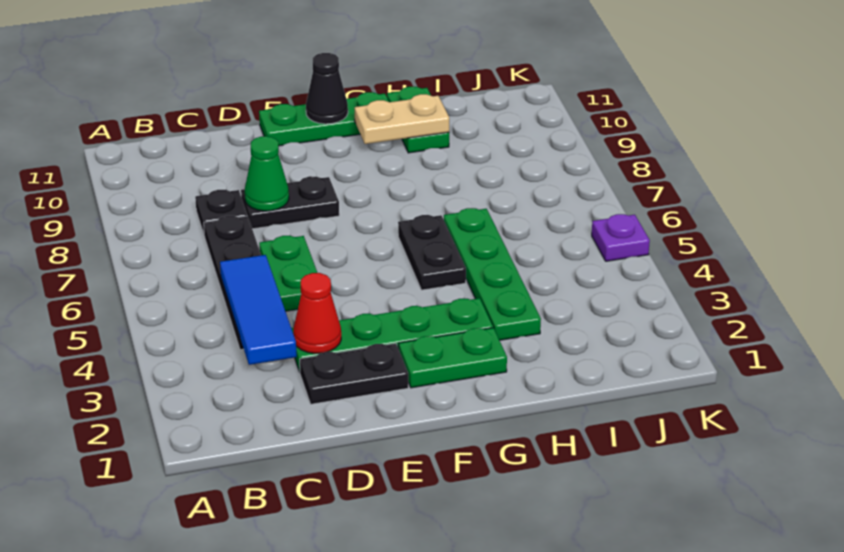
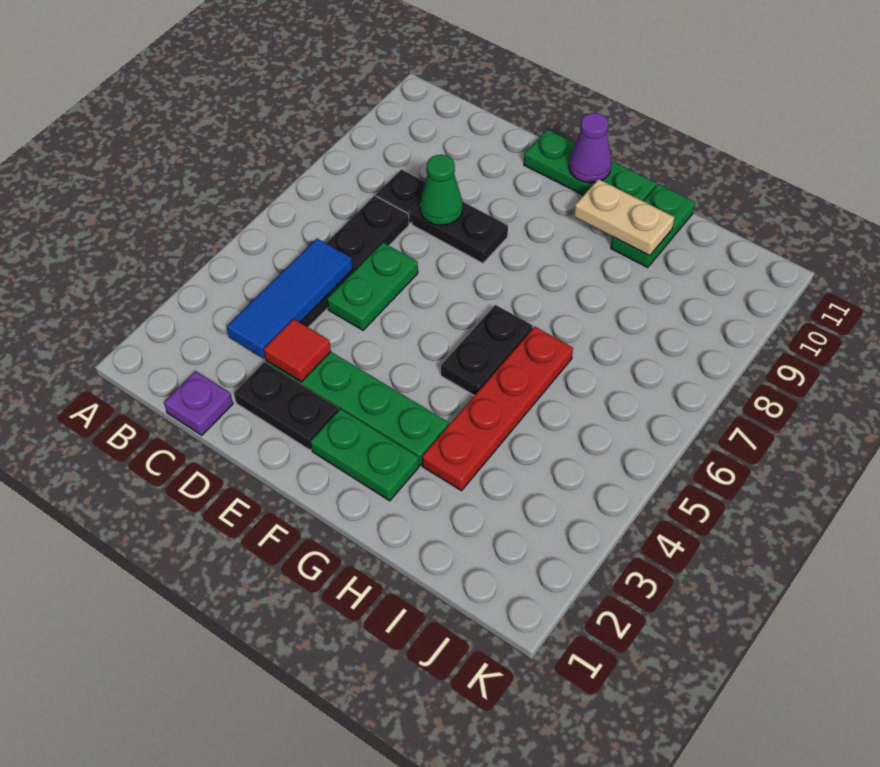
red 1x1 cone [293,273,341,354] -> red 1x1 tile [264,319,331,382]
black 1x1 cone [306,53,348,124] -> purple 1x1 cone [569,113,612,183]
green 1x4 plate [444,208,541,340] -> red 1x4 plate [422,327,573,491]
purple 1x1 plate [592,214,650,261] -> purple 1x1 plate moved to [164,371,233,435]

